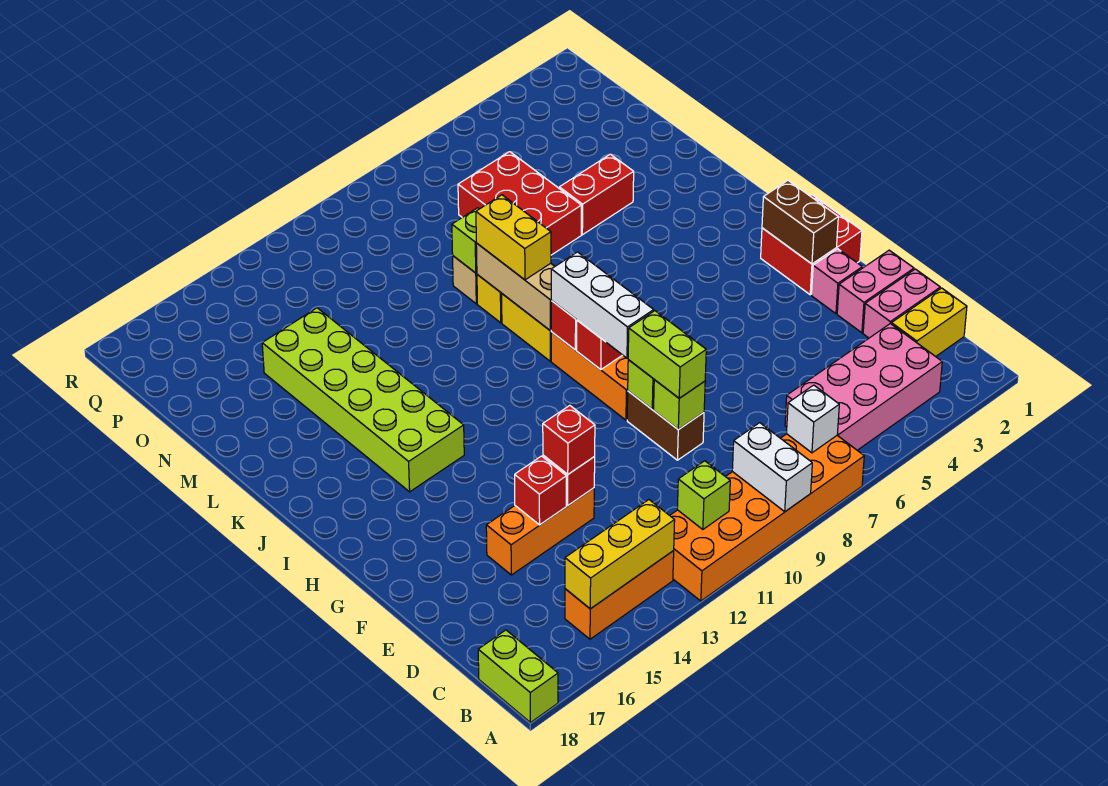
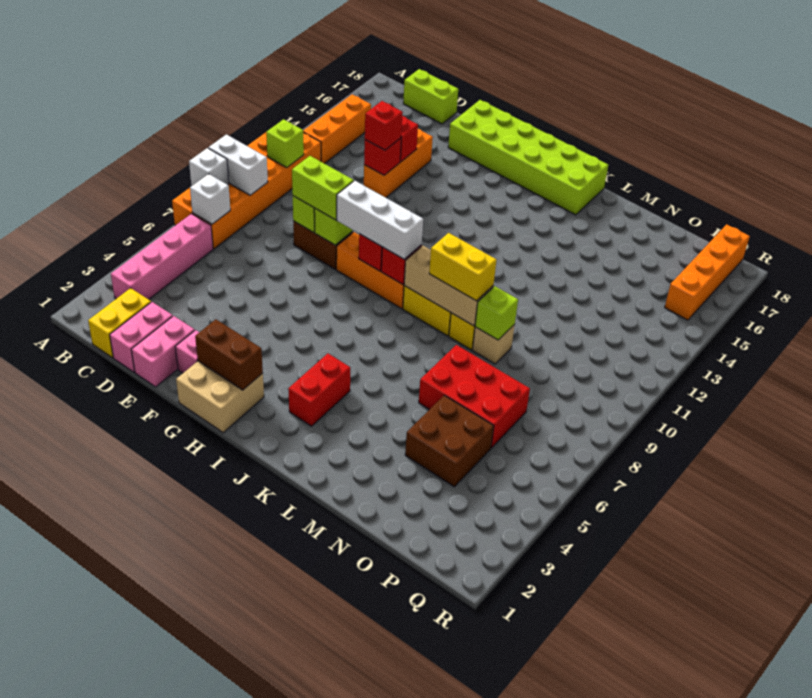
none -> white 1x1 brick [189,148,229,186]
lime 1x2 brick [478,630,558,723] -> lime 1x2 brick moved to [403,69,458,124]
pink 2x4 brick [785,324,942,450] -> pink 1x4 brick [111,214,213,299]
yellow 1x3 brick [565,500,675,609] -> none
red 2x2 brick [761,195,862,295] -> tan 2x2 brick [176,361,264,432]
lime 2x6 brick [262,308,464,492] -> lime 2x6 brick moved to [448,100,608,215]
red 1x2 brick [559,154,634,235] -> red 1x2 brick moved to [288,354,350,426]
none -> brown 2x2 brick [405,395,494,487]
none -> orange 1x4 brick [665,224,750,320]

